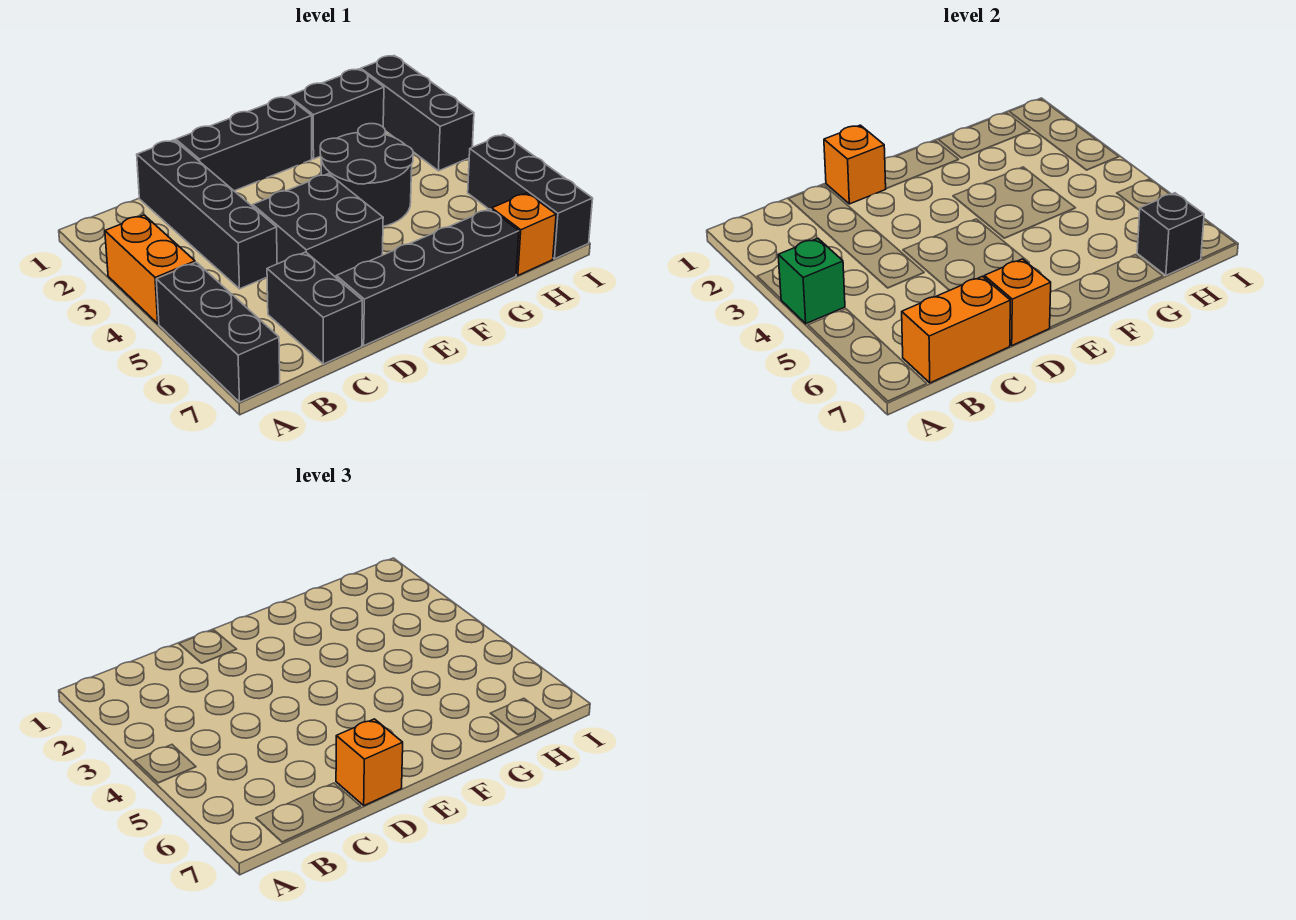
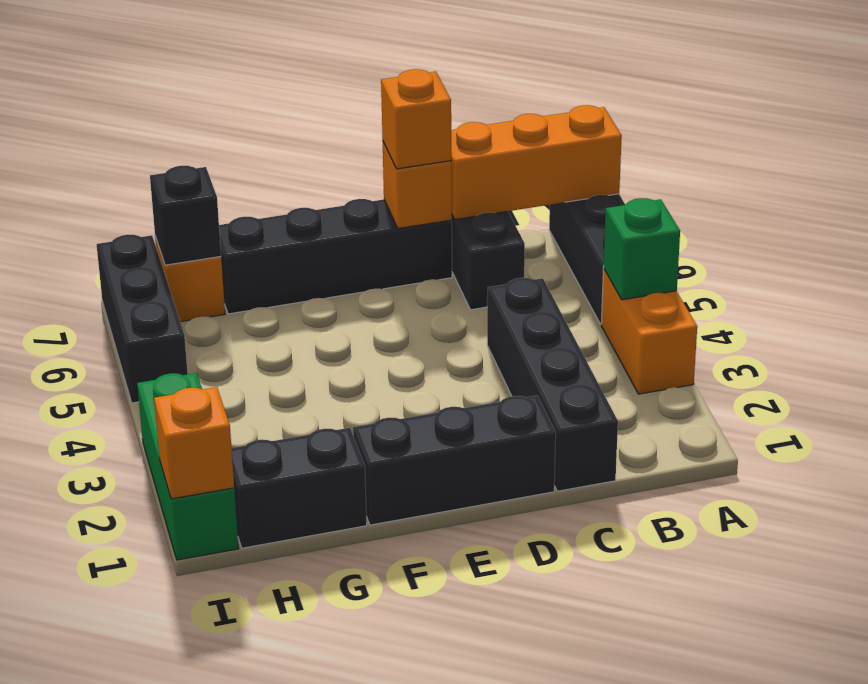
orange 1x2 brick [902,276,1010,383] -> orange 1x3 brick [451,105,622,220]
orange 1x1 brick [824,125,886,204] -> orange 1x1 brick moved to [154,387,234,499]
black 2x2 brick [253,174,383,277] -> none
black 2x2 round brick [320,124,413,226] -> none
black 1x3 brick [361,56,474,171] -> green 1x3 brick [137,373,239,560]

